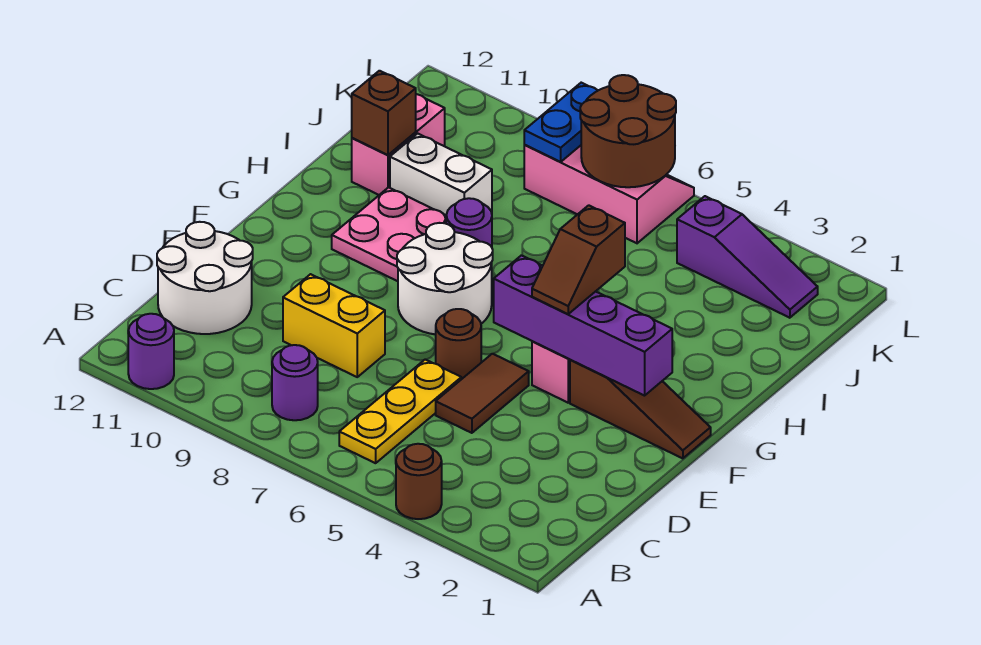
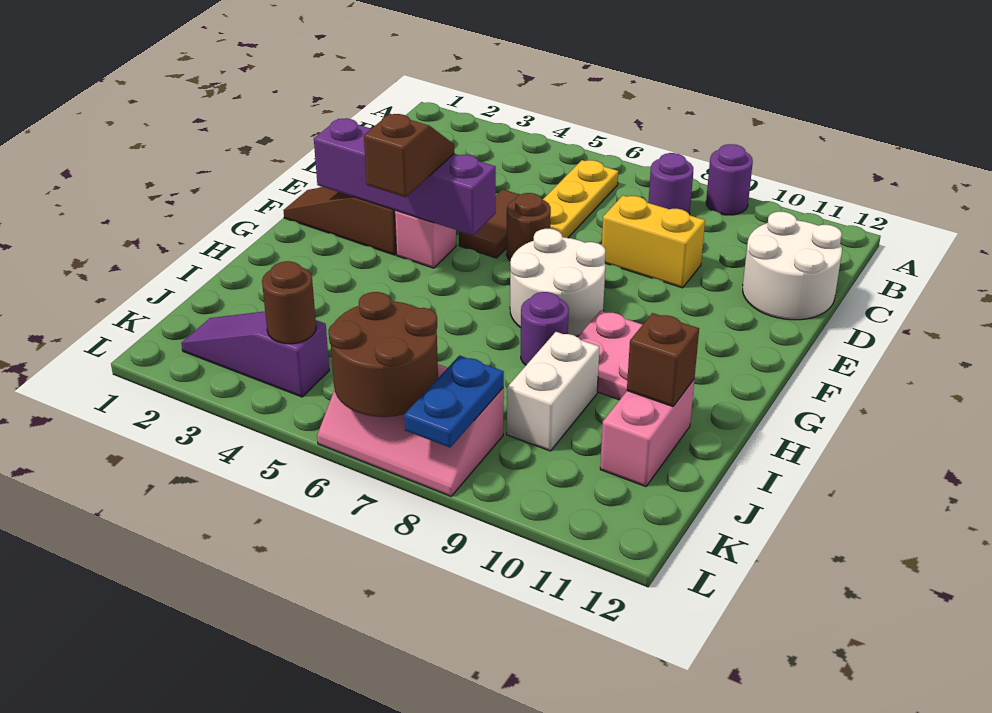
brown 1x1 round brick [396,444,442,519] -> brown 1x1 round brick moved to [262,261,316,344]
purple 1x1 round brick [128,314,174,389] -> purple 1x1 round brick moved to [706,144,753,215]
white 1x2 brick [390,133,492,215] -> white 1x2 brick turned to [507,332,599,451]

